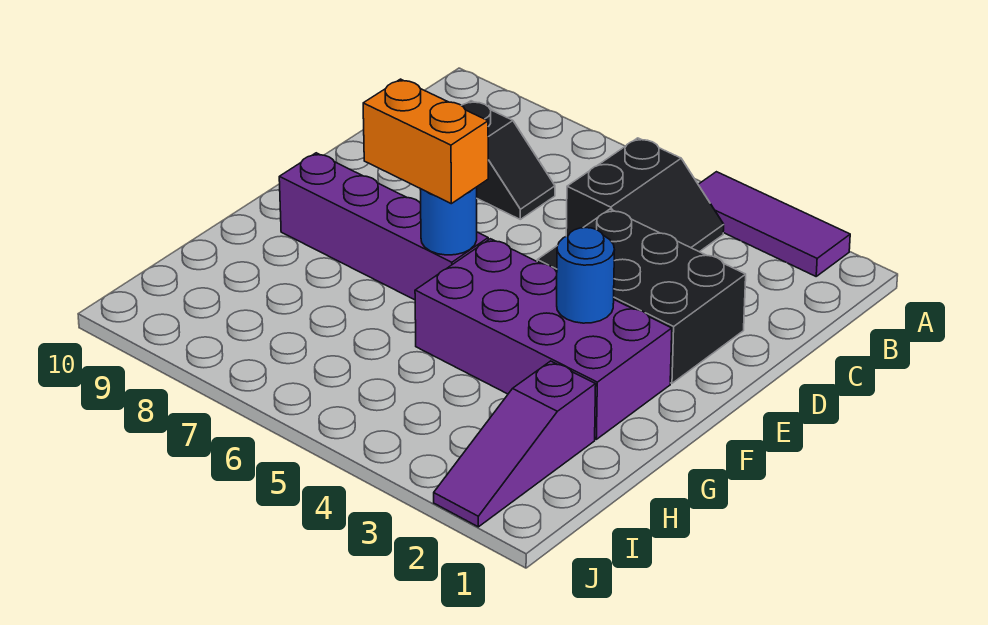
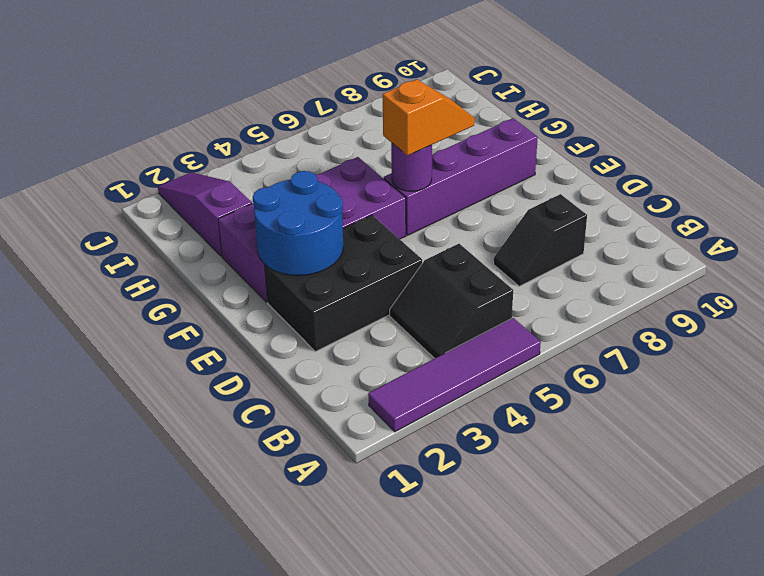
purple 1x3 tile [698,172,850,276] -> purple 1x4 tile [368,318,541,432]
blue 1x1 round brick [557,228,614,323] -> blue 2x2 round brick [253,171,343,276]
blue 1x1 round brick [420,187,477,255] -> purple 1x1 round brick [391,143,432,191]
orange 1x2 brick [363,79,488,204] -> orange 1x2 slope [383,79,475,156]

